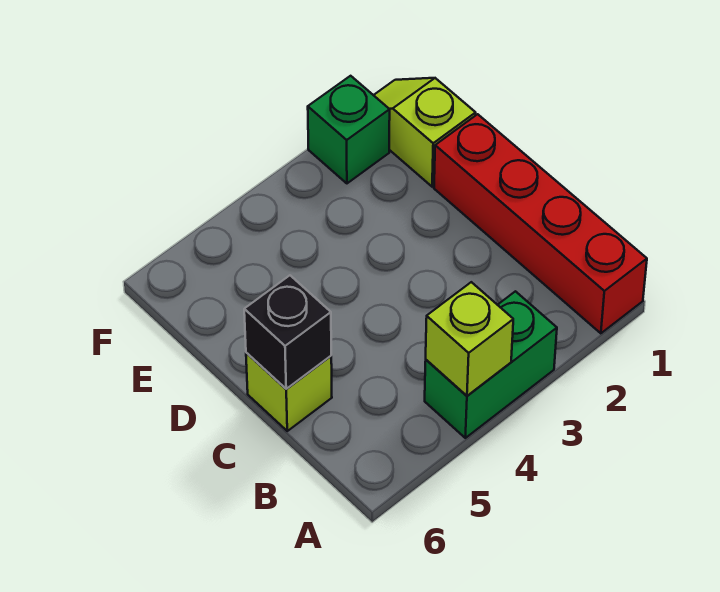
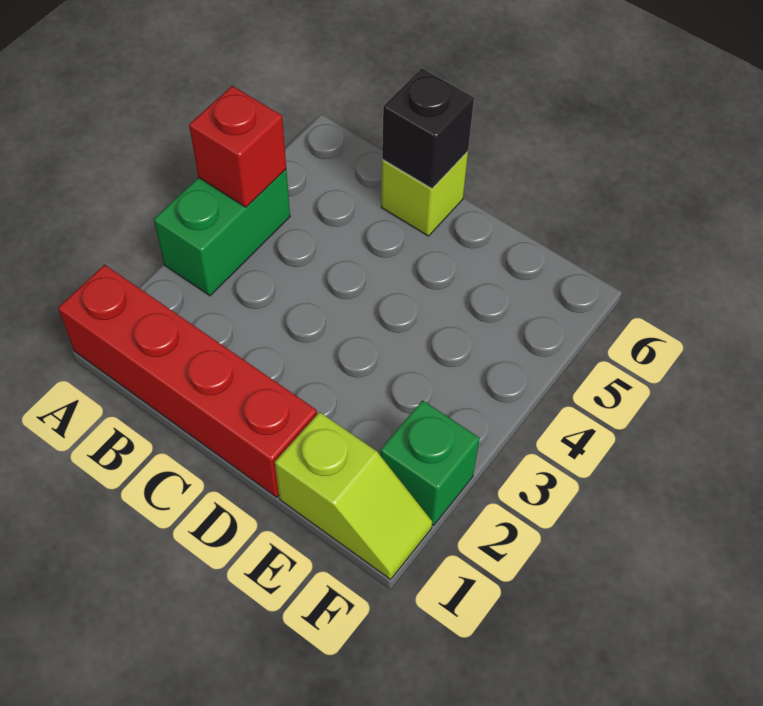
lime 1x1 brick [426,282,513,396] -> red 1x1 brick [189,86,286,207]

